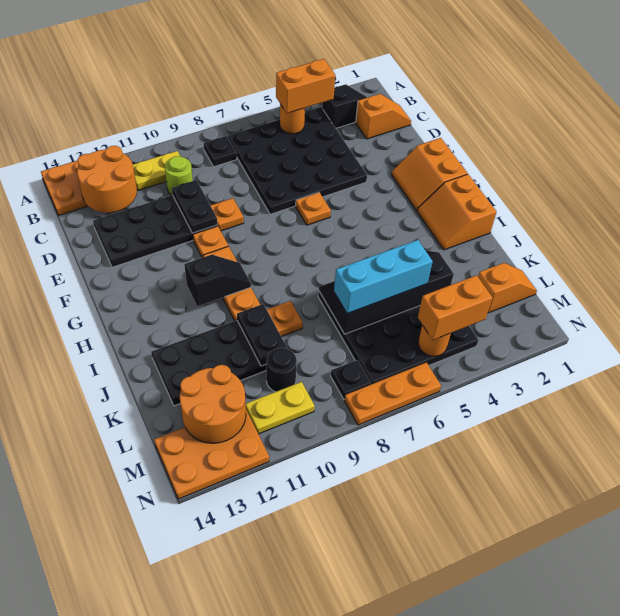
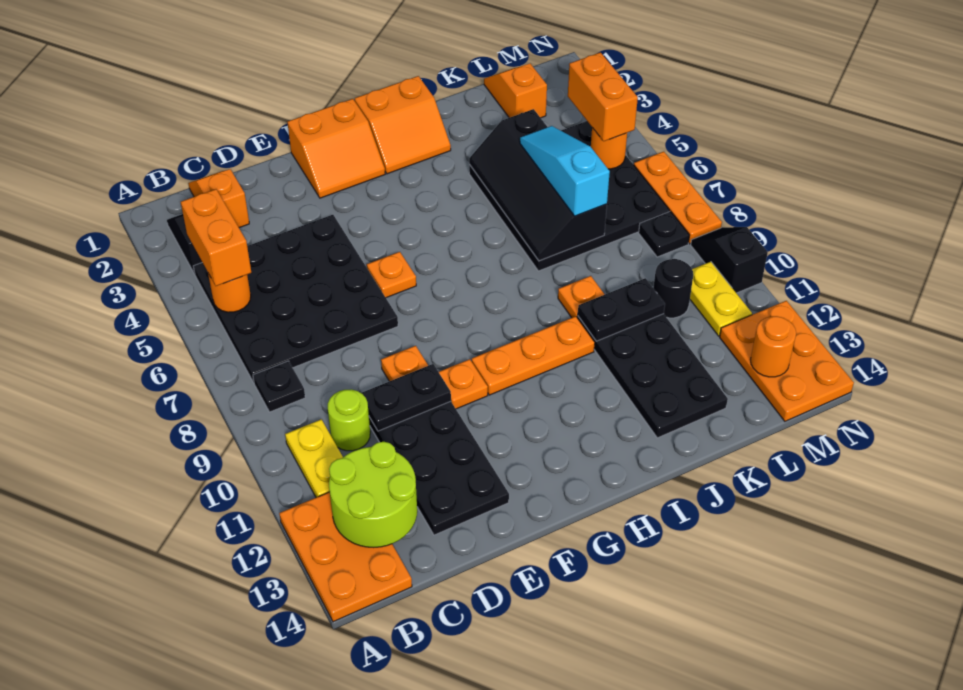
orange 2x2 round brick [77,146,137,213] -> lime 2x2 round brick [329,442,417,547]
black 1x2 slope [184,255,251,306] -> black 1x2 slope moved to [691,227,768,293]
cyan 1x3 brick [334,240,433,314] -> cyan 1x3 slope [520,126,610,216]
orange 2x2 round brick [180,365,246,443] -> orange 1x1 round brick [750,316,796,377]

